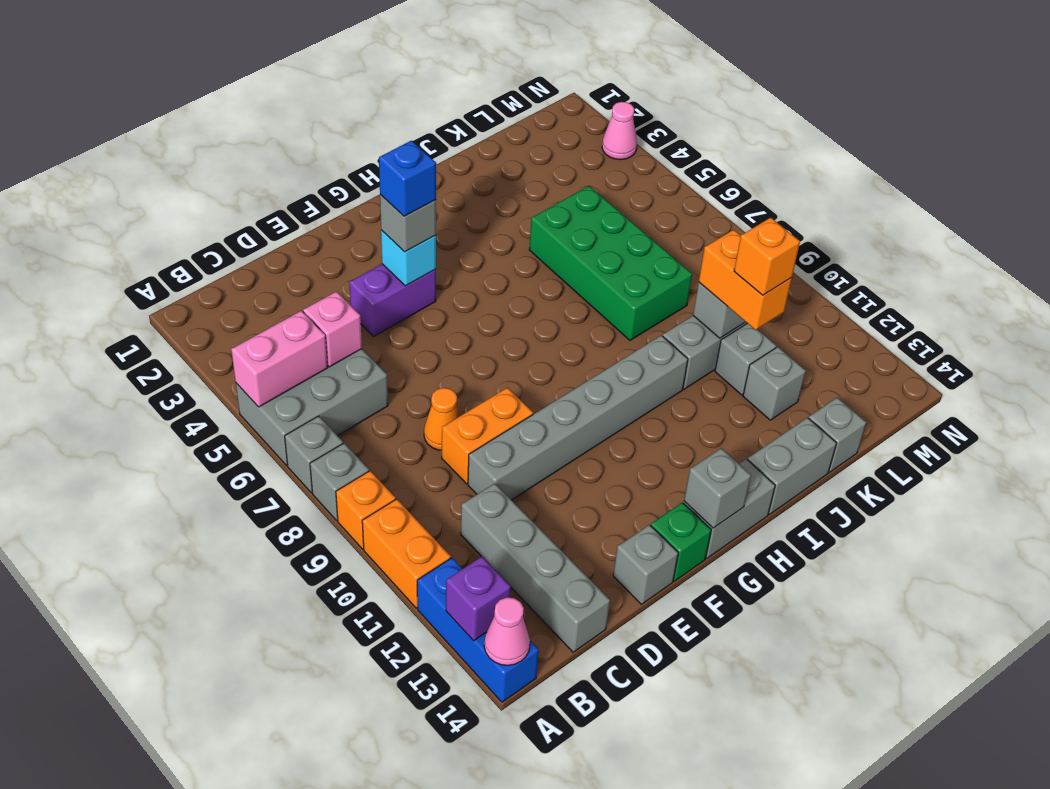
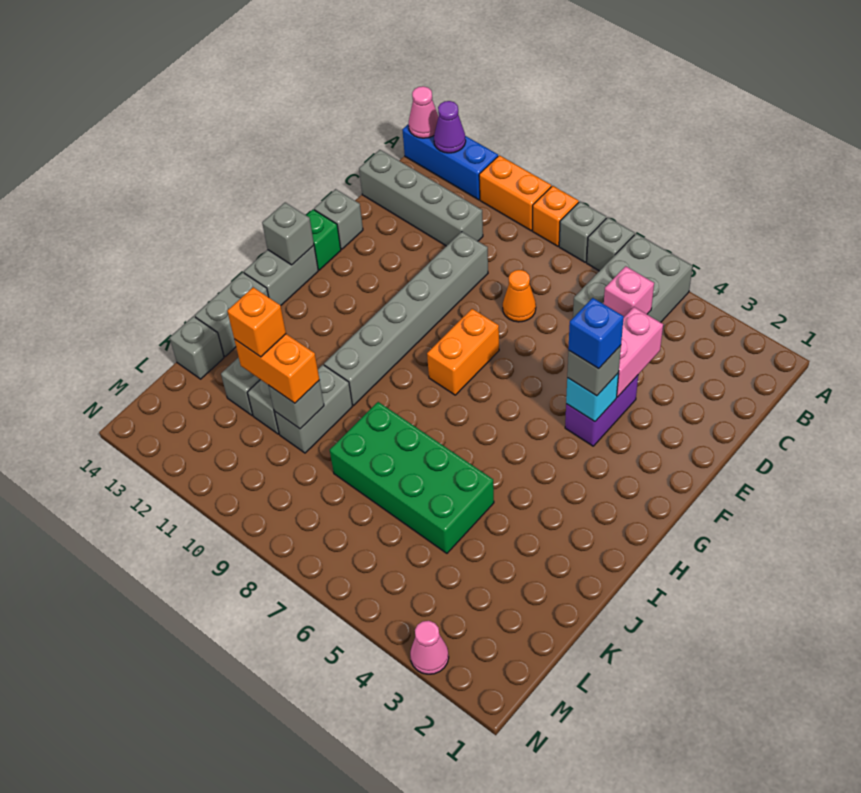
pink 1x2 brick [231,311,328,407] -> pink 1x2 brick moved to [617,307,663,397]
purple 1x1 brick [446,557,511,641] -> purple 1x1 cone [434,101,466,153]
orange 1x2 brick [442,388,533,484] -> orange 1x2 brick moved to [427,309,499,395]

